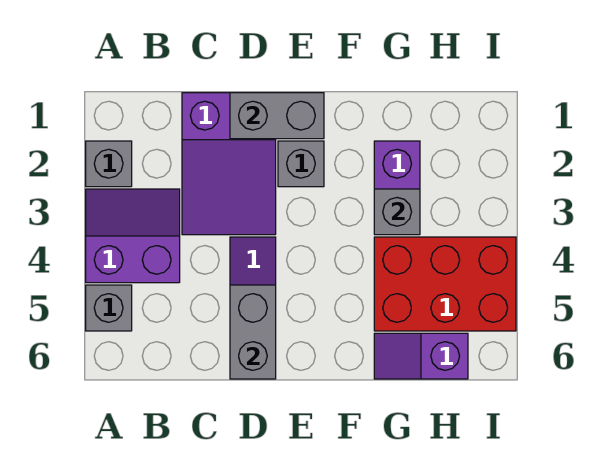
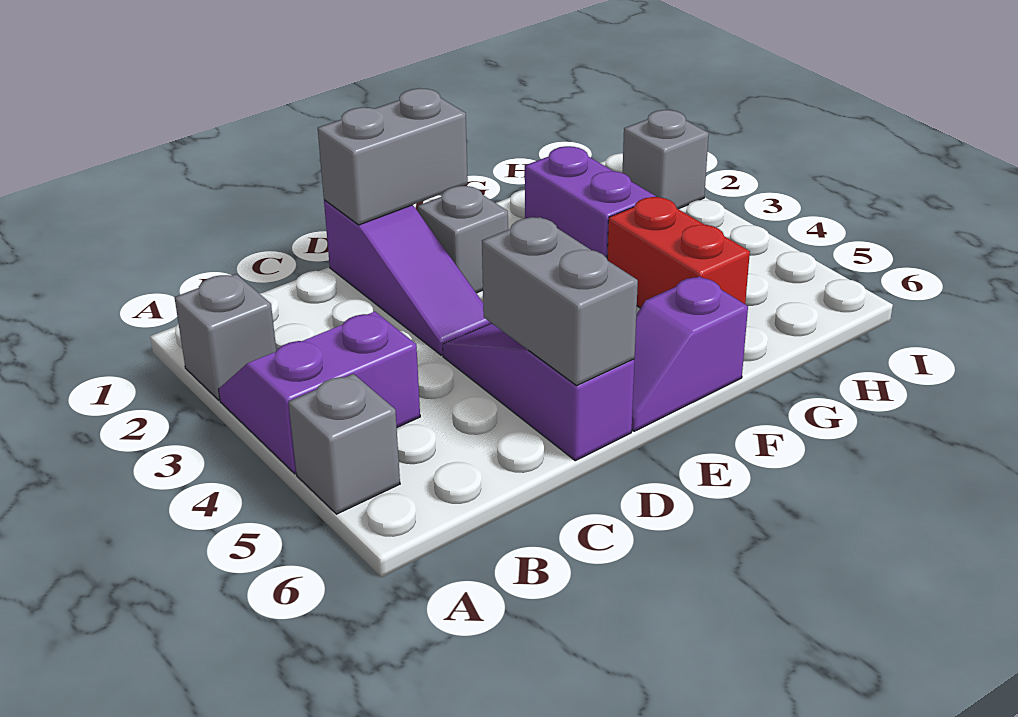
purple 2x3 slope [182,93,276,235] -> purple 1x3 slope [324,200,491,355]
grey 1x1 brick [374,189,420,235] -> grey 1x1 brick moved to [622,110,709,209]
red 2x3 brick [374,237,516,331] -> red 1x2 brick [607,197,750,308]
purple 1x2 slope [374,333,468,379] -> purple 1x2 slope moved to [632,276,748,431]

